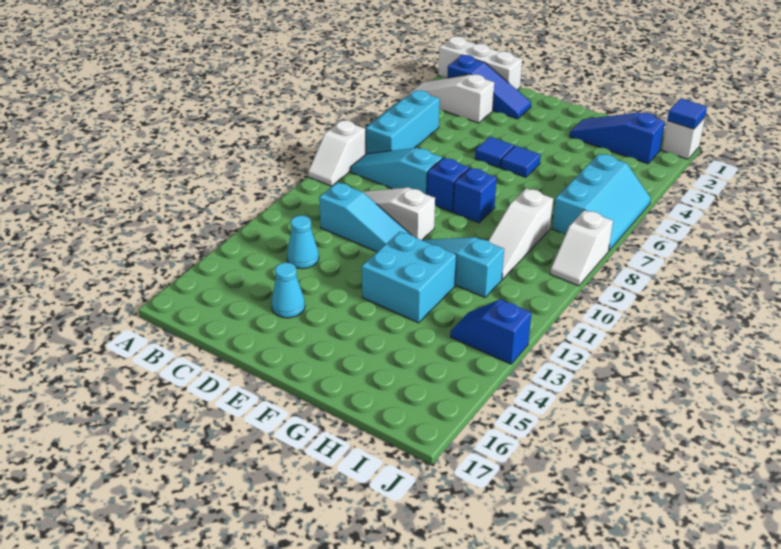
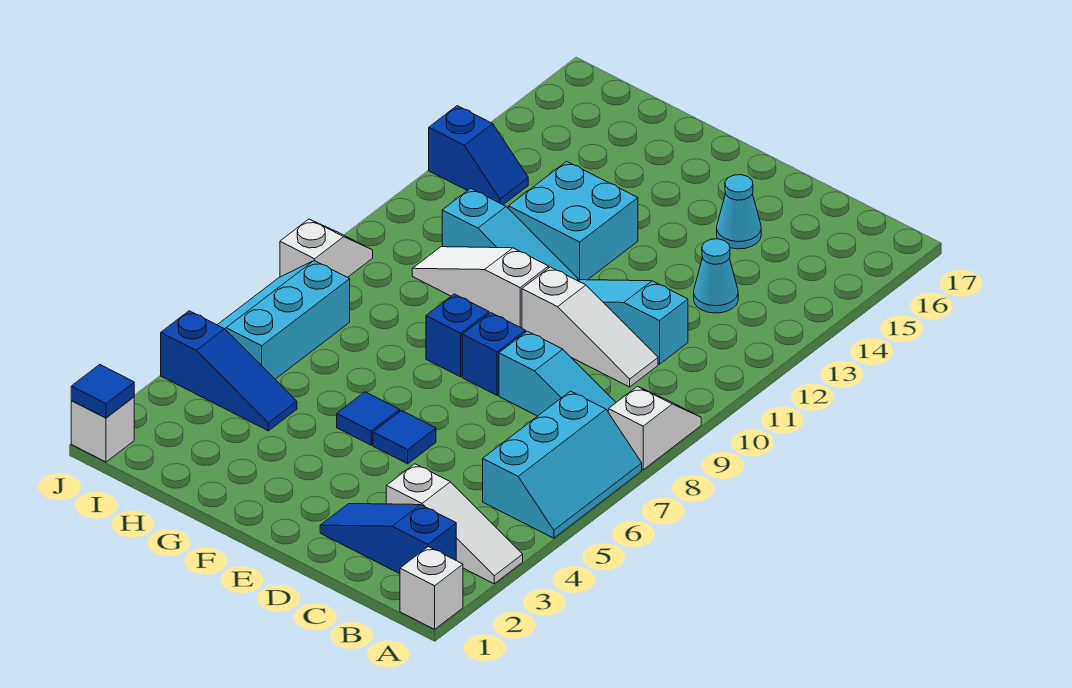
white 1x3 brick [438,36,522,90] -> white 1x1 brick [400,547,463,629]
blue 1x3 slope [570,112,665,164] -> blue 1x3 slope moved to [161,311,297,431]
white 1x3 slope [488,188,553,279] -> white 1x3 slope turned to [412,247,549,328]

